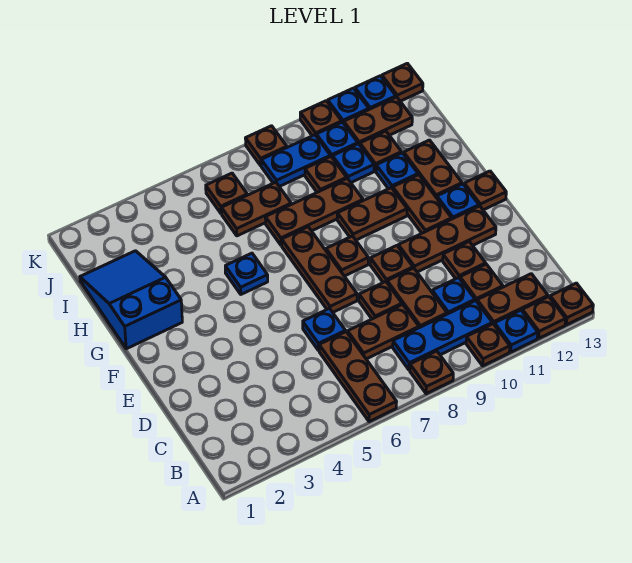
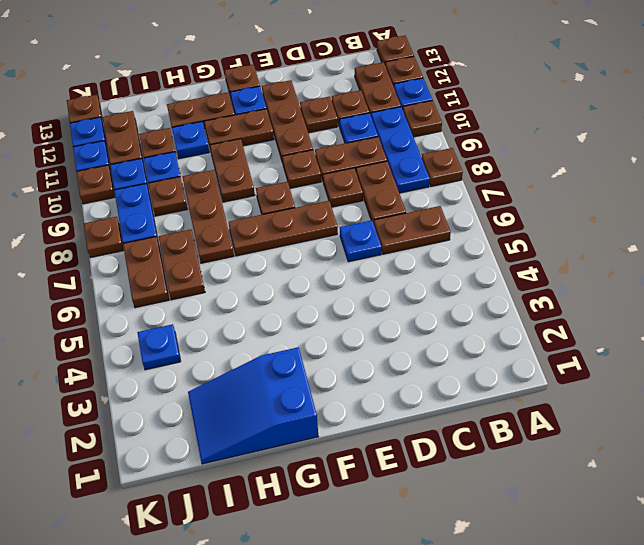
brown 1x3 plate [319,332,397,422] -> brown 1x2 plate [374,206,451,254]
blue 1x1 plate [225,253,268,294] -> blue 1x1 plate moved to [137,324,181,370]
brown 1x1 plate [206,173,247,214] -> brown 1x2 plate [123,237,169,308]

